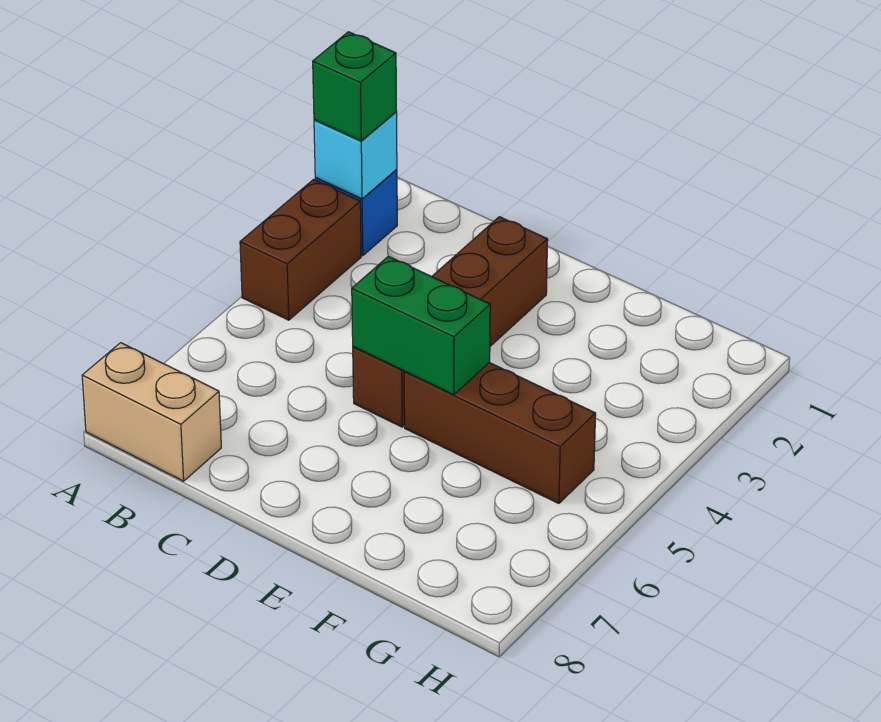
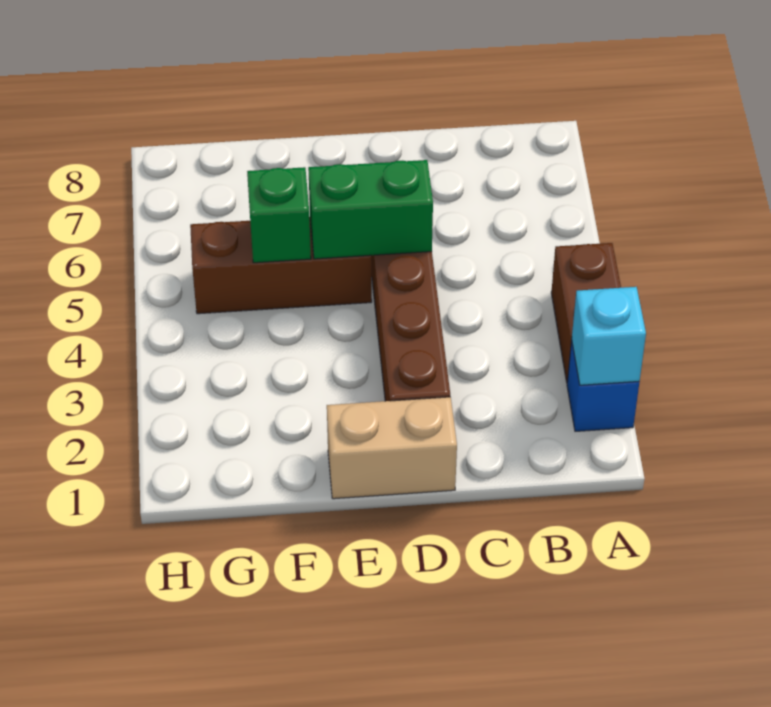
green 1x1 brick [313,32,397,141] -> green 1x1 brick moved to [247,167,311,263]
tan 1x2 brick [82,343,221,481] -> tan 1x2 brick moved to [327,397,457,499]

